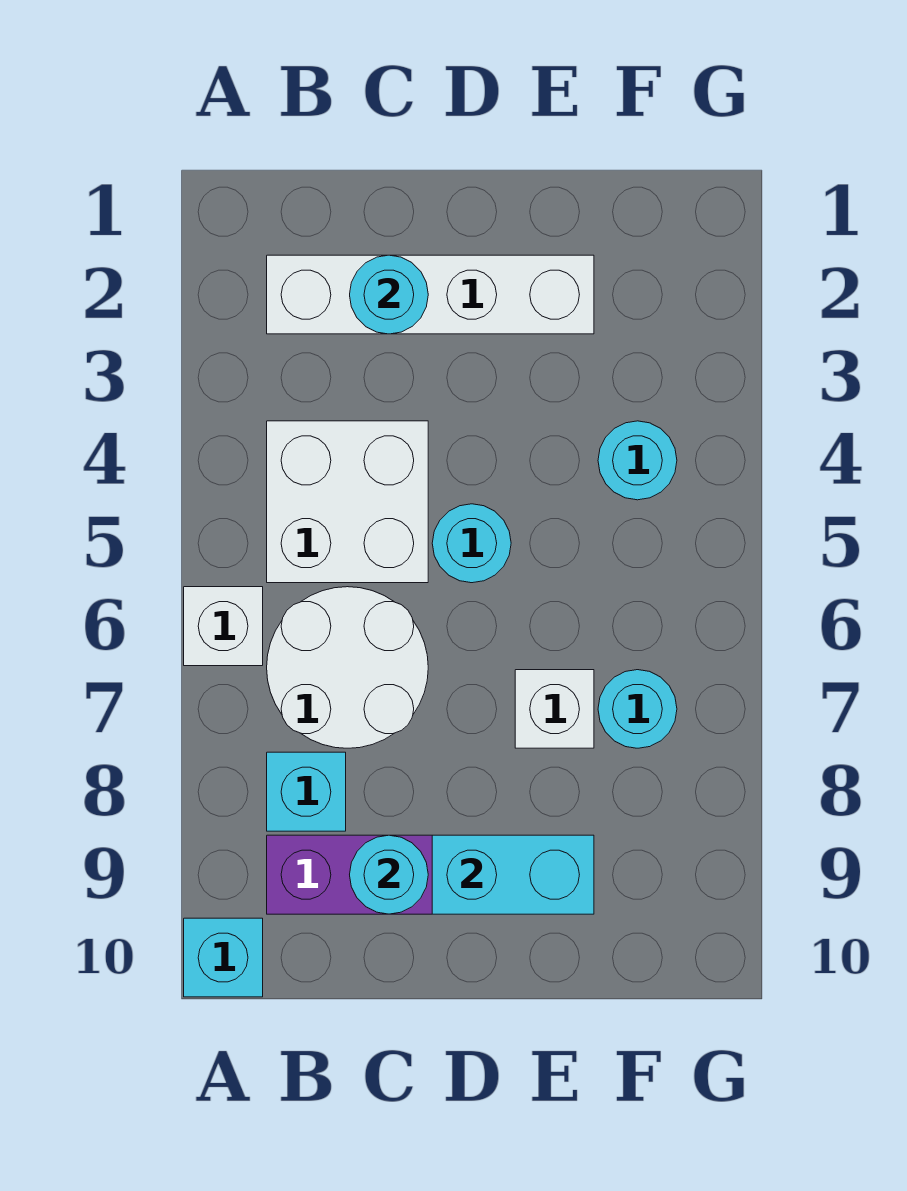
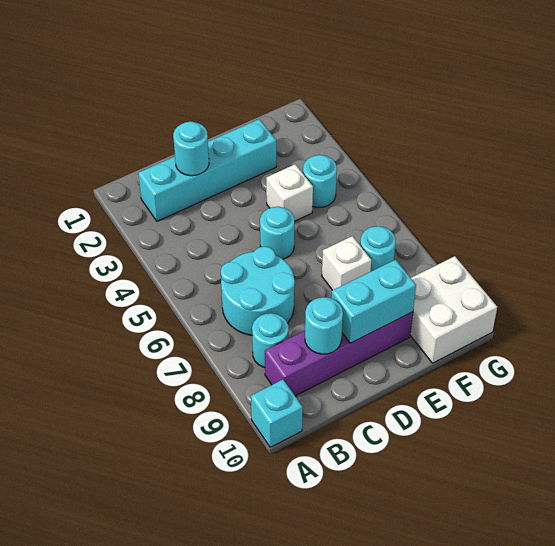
white 1x1 brick [184,587,263,666] -> white 1x1 brick moved to [266,164,313,221]
white 1x4 brick [267,255,594,334] -> cyan 1x4 brick [138,119,276,221]
white 2x2 brick [267,421,428,583] -> white 2x2 brick moved to [410,256,497,363]
white 2x2 round brick [267,587,428,748] -> cyan 2x2 round brick [221,246,295,335]
cyan 1x1 brick [267,752,346,831] -> cyan 1x1 round brick [252,313,288,368]

